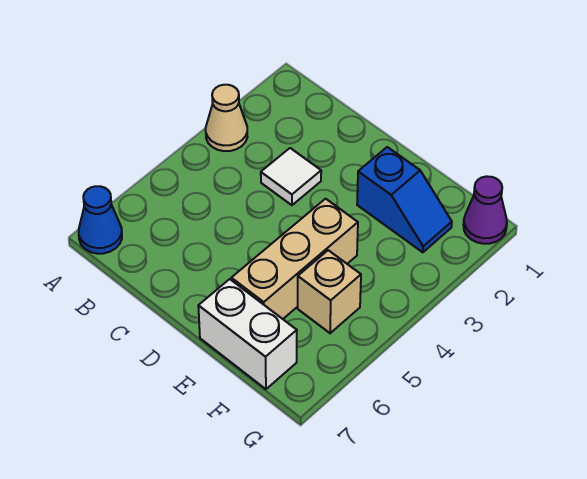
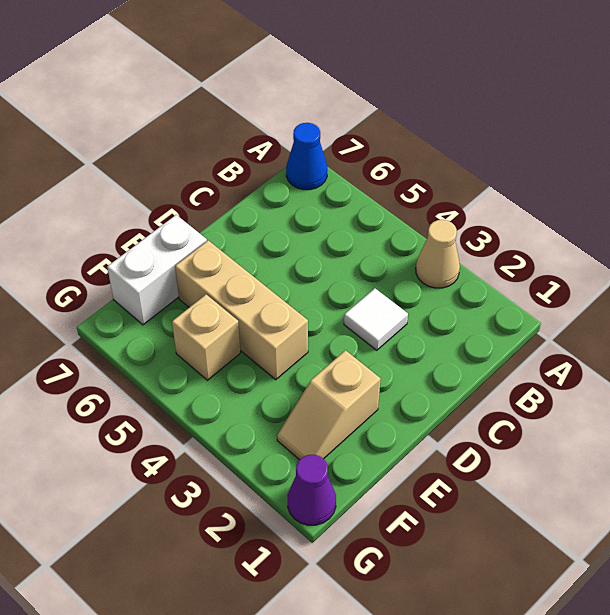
blue 1x2 slope [357,147,452,252] -> tan 1x2 slope [277,350,381,460]

